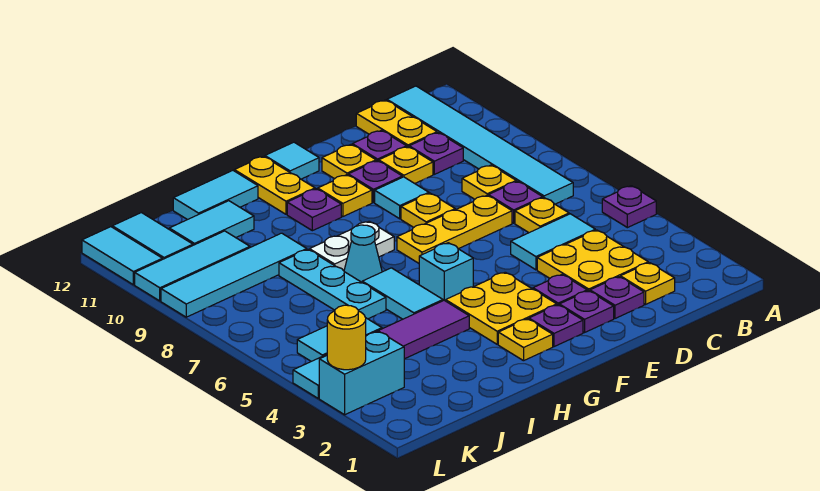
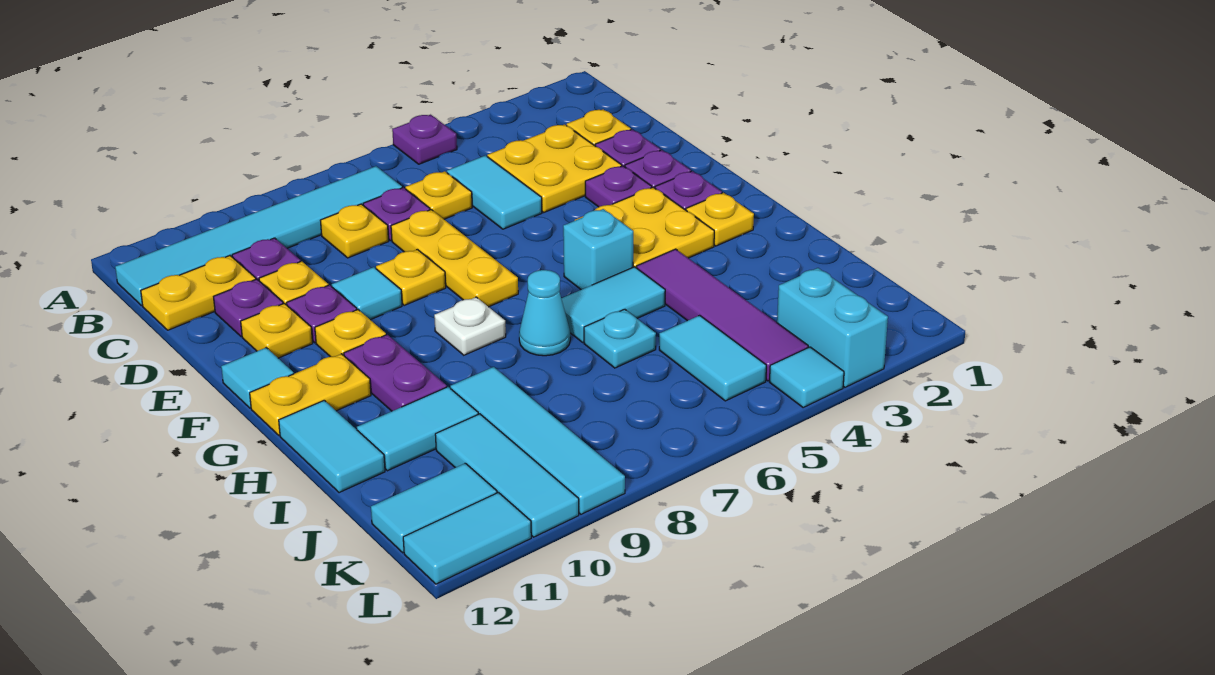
white 1x2 plate [310,221,394,271] -> white 1x1 plate [434,297,506,355]
purple 1x1 plate [287,189,341,231] -> purple 1x2 plate [344,335,447,411]
cyan 1x3 plate [279,250,386,319] -> cyan 1x1 plate [584,309,656,368]
cyan 1x2 tile [169,201,254,245] -> cyan 1x2 tile turned to [357,387,478,471]
yellow 1x1 round brick [327,305,366,370] -> none

